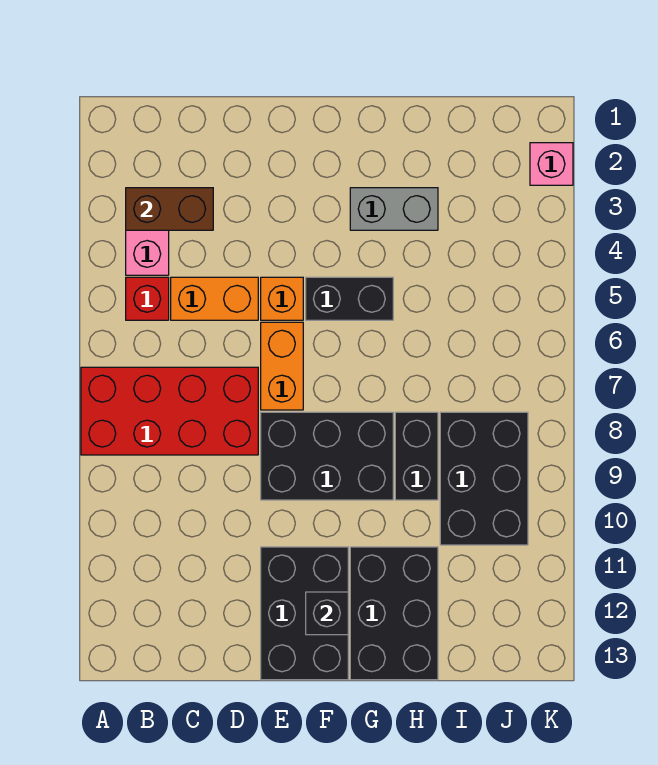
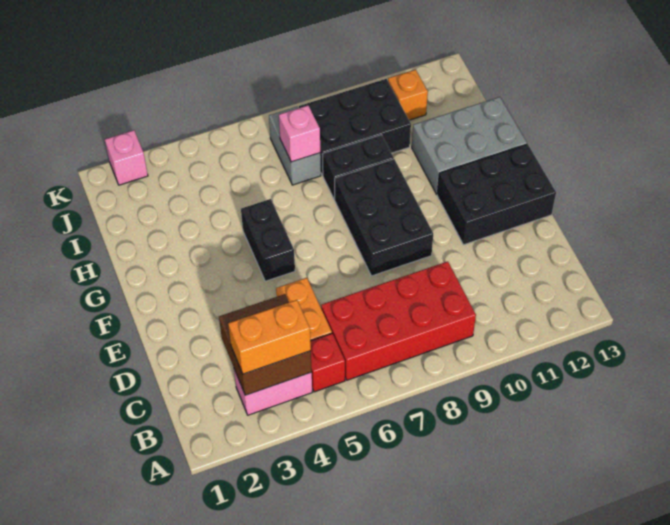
red 2x4 brick [81,367,258,455] -> red 2x4 brick turned to [321,261,476,380]
brown 1x2 brick [126,188,213,230] -> brown 2x2 brick [219,294,312,395]
orange 1x1 brick [261,277,303,320] -> orange 1x1 brick moved to [388,70,428,120]
orange 1x2 brick [261,322,303,410] -> orange 1x2 brick moved to [228,300,311,374]
black 1x1 brick [306,592,348,635] -> none
grey 1x2 brick [350,188,438,230] -> grey 1x2 brick moved to [269,107,321,185]
black 2x3 brick [350,547,438,680] -> grey 2x3 brick [412,97,527,194]
none -> pink 1x1 brick [279,106,320,162]

